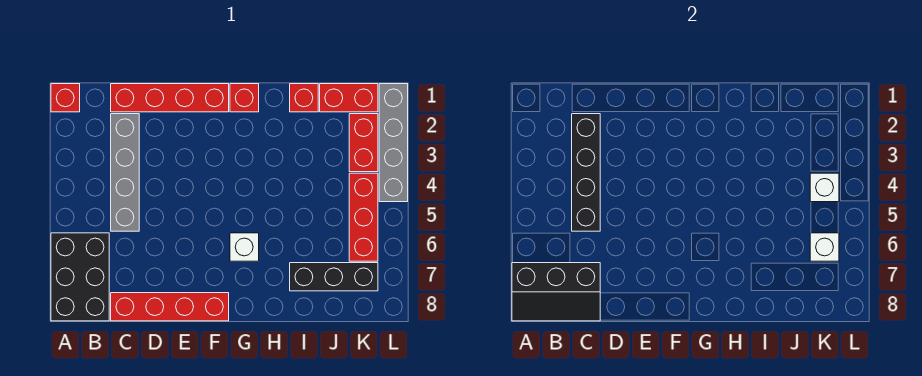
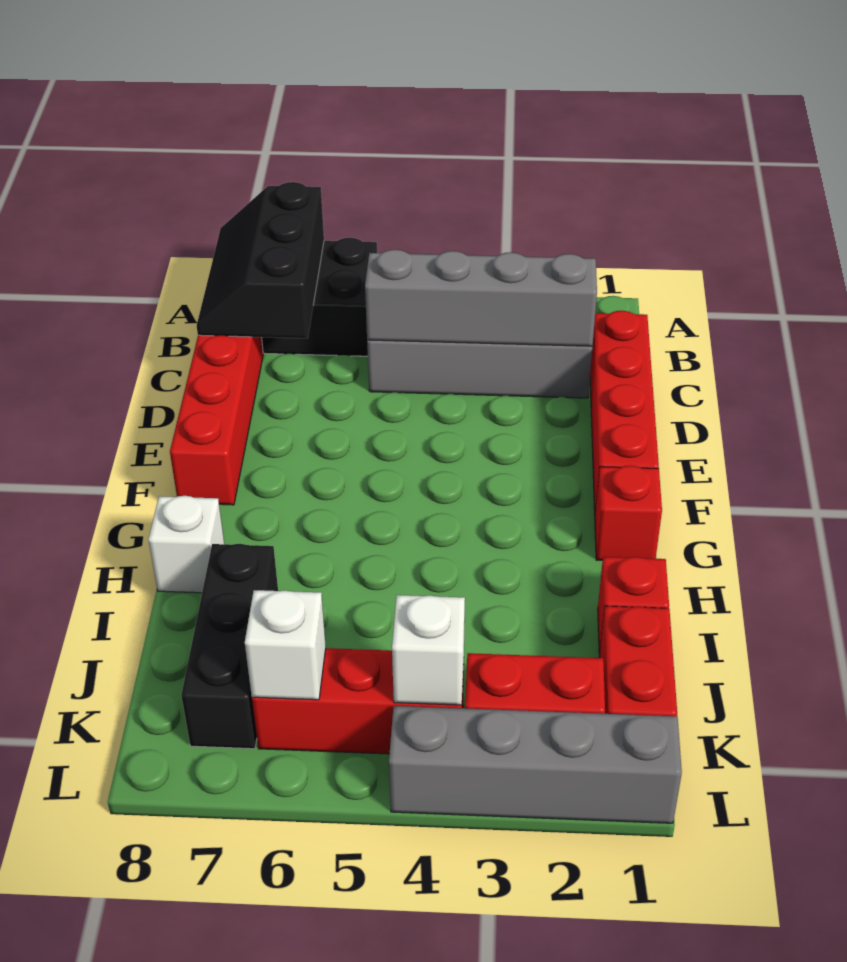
red 1x1 brick [51,84,80,112] -> none
black 1x4 brick [572,114,600,231] -> grey 1x4 brick [365,250,597,346]
white 1x1 brick [230,233,259,261] -> white 1x1 brick moved to [148,496,224,593]

